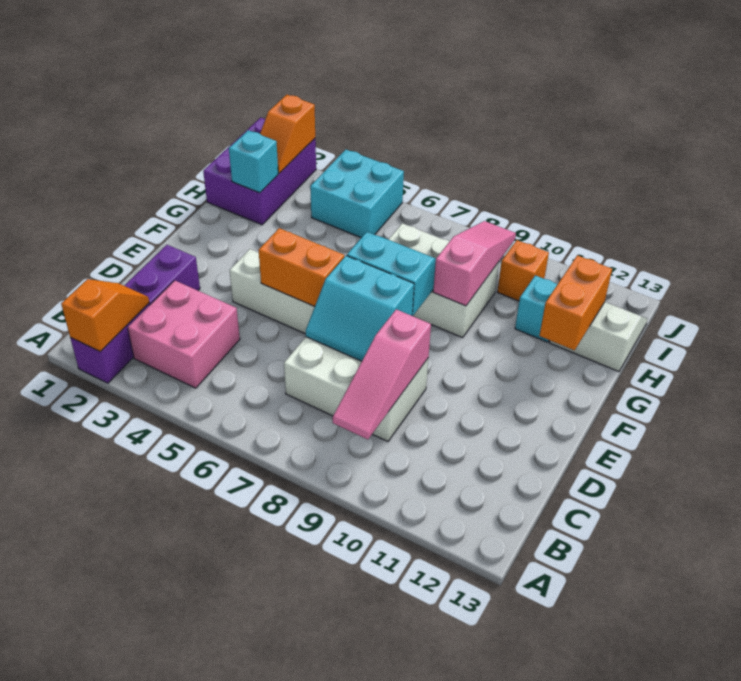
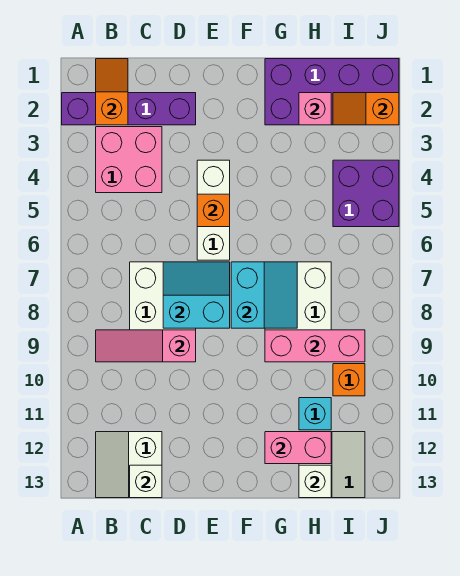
orange 1x2 slope [61,279,149,352] -> orange 1x2 slope turned to [96,59,128,125]
none -> white 2x2 slope [96,432,162,498]
none -> white 1x1 brick [130,465,162,498]
cyan 2x2 slope [306,256,414,361] -> cyan 2x2 slope turned to [163,262,230,328]
orange 1x2 brick [258,228,344,307] -> orange 1x1 brick [197,194,230,227]
pink 1x3 slope [433,221,516,306] -> pink 1x3 brick [265,330,365,362]
orange 1x2 brick [539,255,612,350] -> pink 1x2 brick [265,432,331,464]
purple 2x3 brick [203,118,316,225] -> purple 2x4 brick [265,59,399,125]
cyan 1x1 brick [229,130,278,193] -> pink 1x1 brick [299,93,331,125]
none -> white 1x1 brick [299,465,331,498]
cyan 2x2 brick [310,150,404,238] -> purple 2x2 brick [333,160,399,227]

